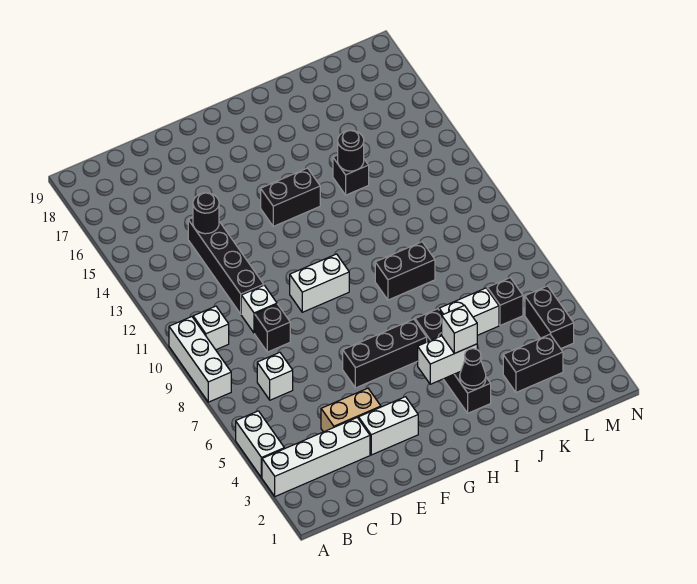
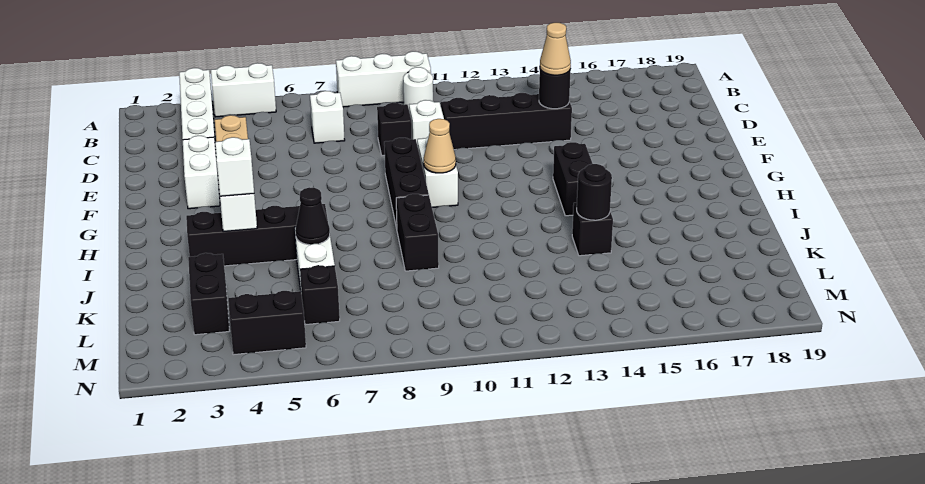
white 1x1 brick [193,306,229,350] -> white 1x1 round brick [403,67,433,108]
none -> tan 1x1 cone [540,23,571,75]
black 1x3 brick [343,319,427,388] -> black 1x3 brick moved to [384,138,429,228]
none -> tan 1x1 cone [424,119,456,173]
black 1x1 cone [460,349,486,389] -> black 1x1 cone moved to [295,187,330,245]

